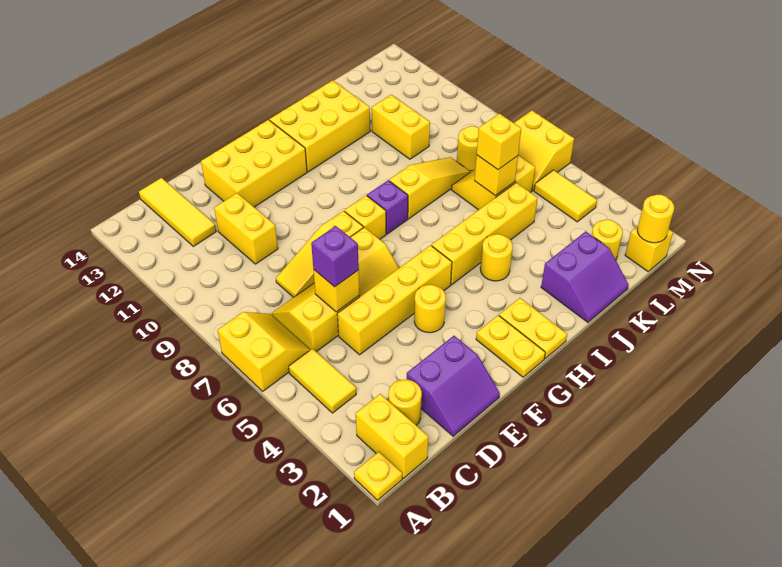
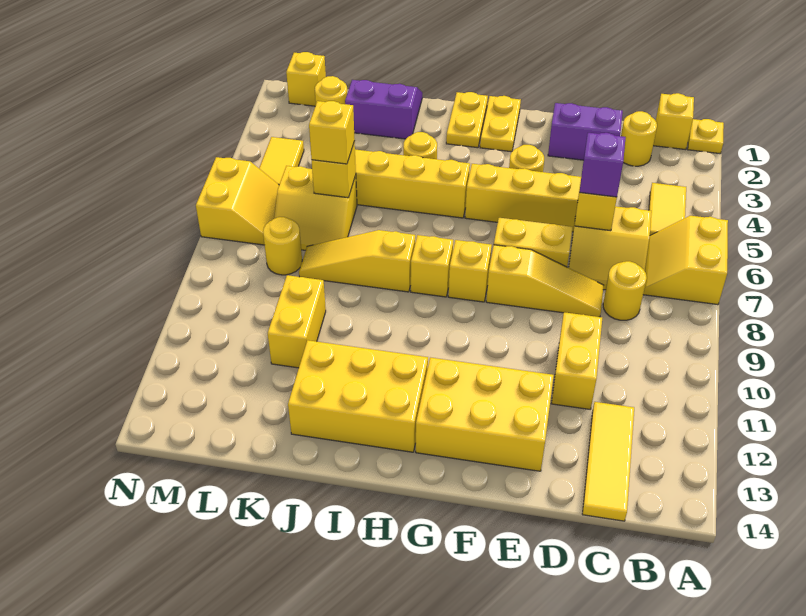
yellow 1x2 brick [356,394,428,478] -> yellow 1x1 brick [653,93,694,150]
purple 1x1 brick [367,180,408,234] -> yellow 1x1 brick [411,235,453,297]
yellow 1x1 round brick [637,195,674,243] -> yellow 1x1 round brick moved to [603,261,647,320]

